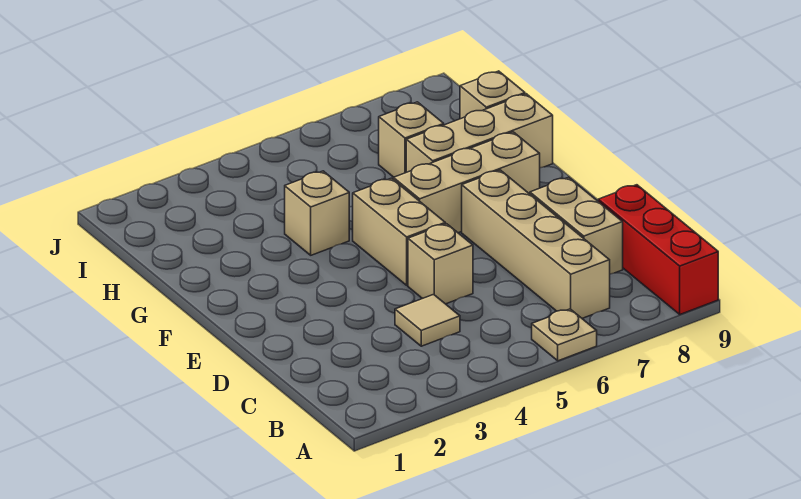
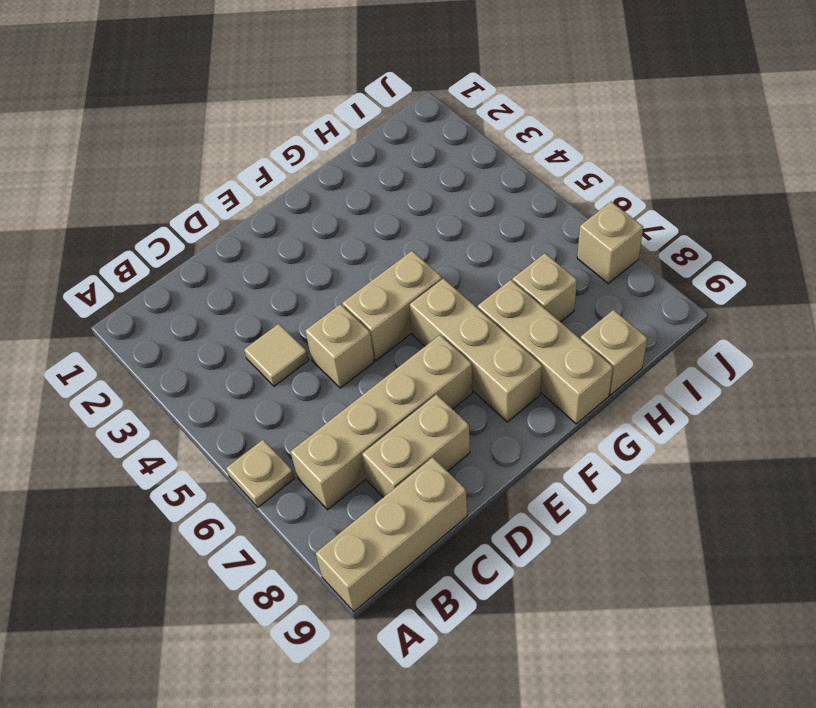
red 1x3 brick [598,185,718,314] -> tan 1x3 brick [316,457,467,612]
tan 1x1 brick [285,171,349,255] -> tan 1x1 brick moved to [577,202,643,283]

